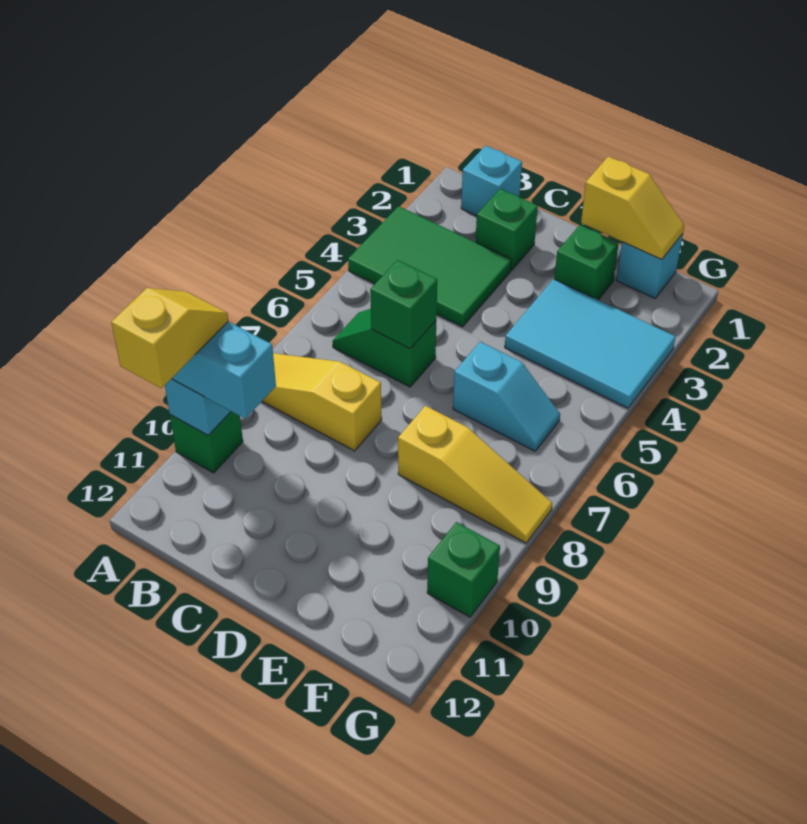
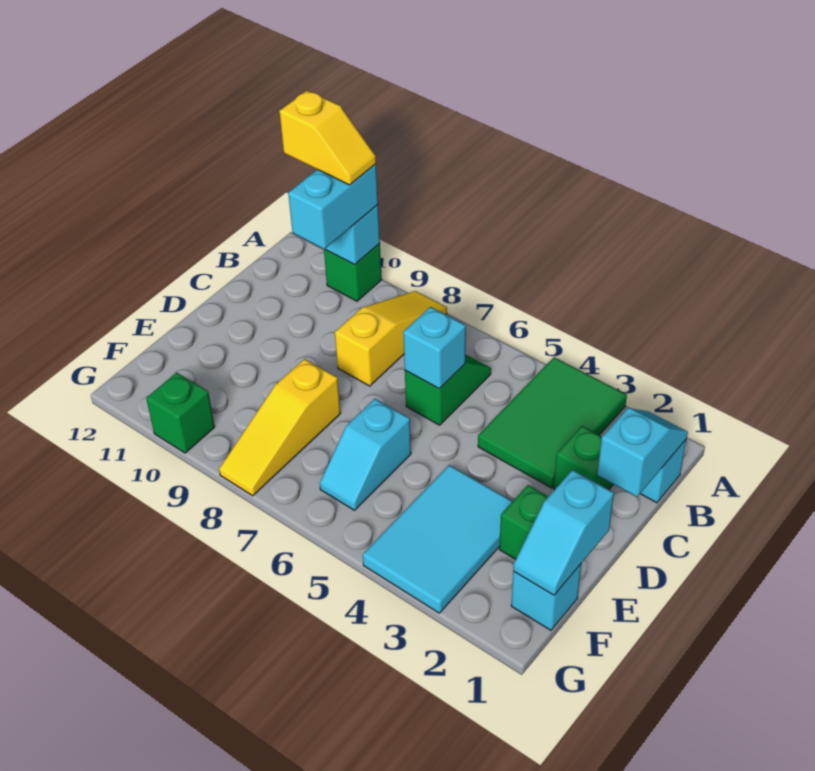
none -> cyan 1x2 slope [597,408,688,497]
green 1x1 brick [370,260,437,349] -> cyan 1x1 brick [403,307,466,389]
yellow 1x2 slope [581,156,684,259] -> cyan 1x2 slope [513,470,614,595]

